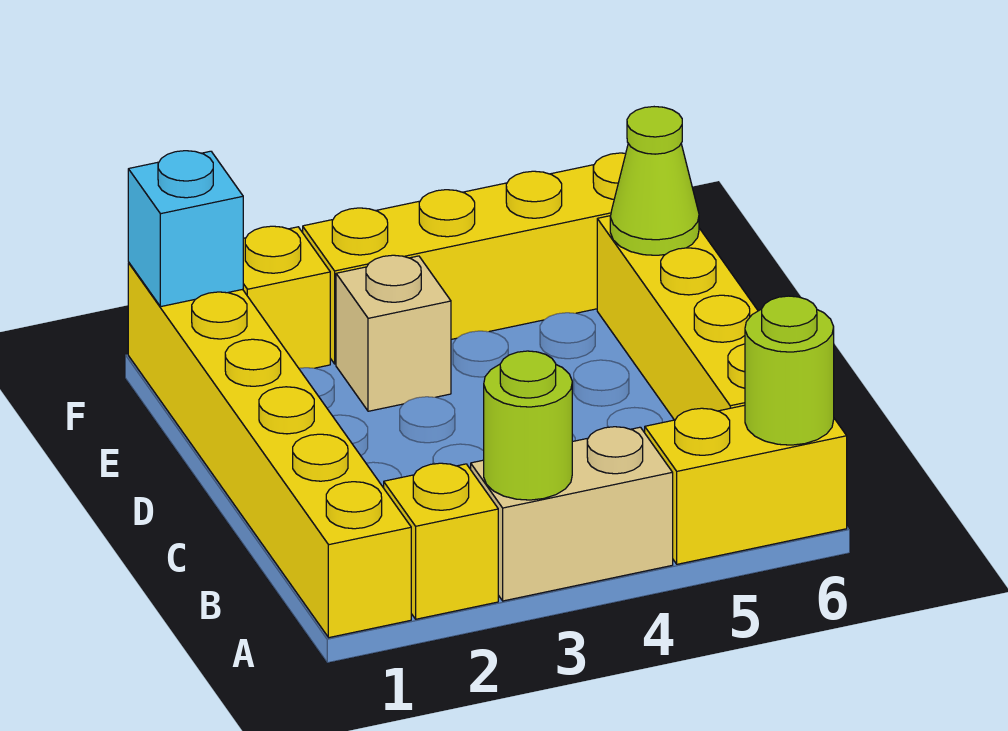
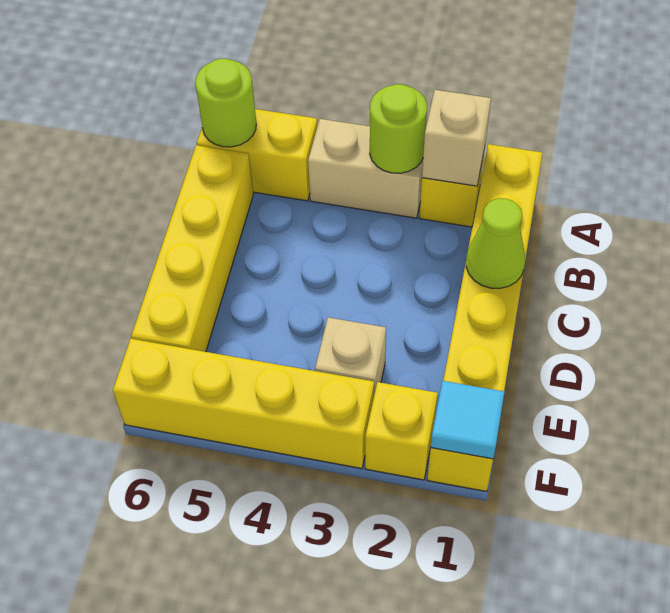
none -> tan 1x1 brick [422,90,491,186]
lime 1x1 cone [610,107,699,255] -> lime 1x1 cone moved to [466,198,525,288]
cyan 1x1 brick [128,151,243,307] -> cyan 1x1 tile [431,381,504,459]

